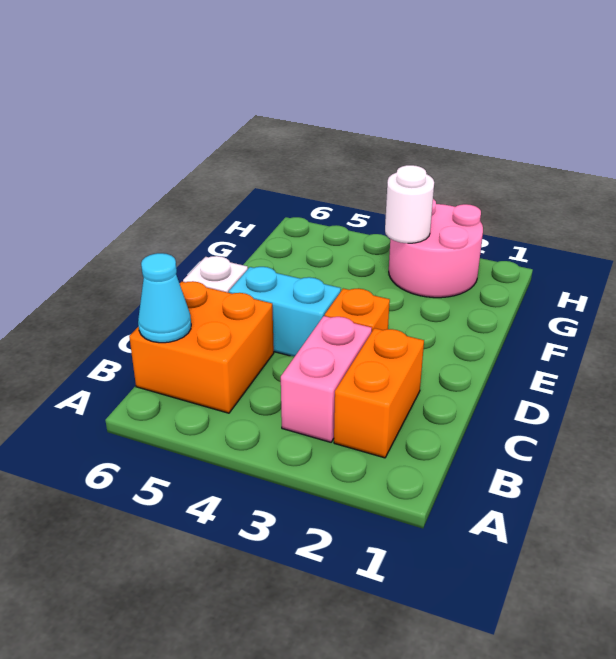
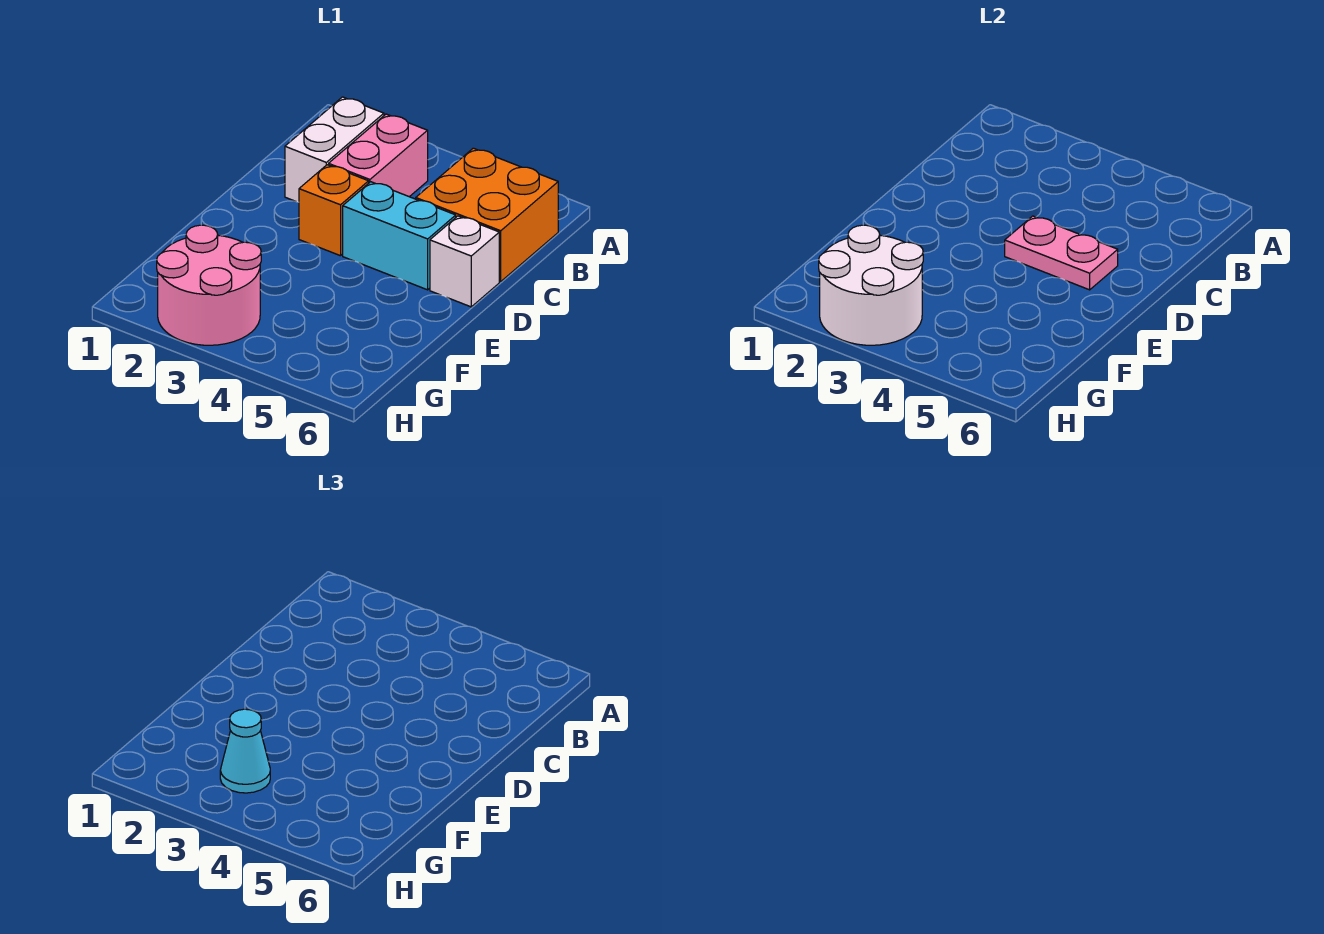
orange 1x2 brick [334,328,424,458] -> white 1x2 brick [285,97,384,202]
cyan 1x1 cone [138,253,191,343] -> cyan 1x1 cone moved to [220,709,270,793]
none -> pink 1x2 plate [1005,216,1118,290]
white 1x1 round brick [385,165,434,243] -> white 2x2 round brick [819,225,923,345]

